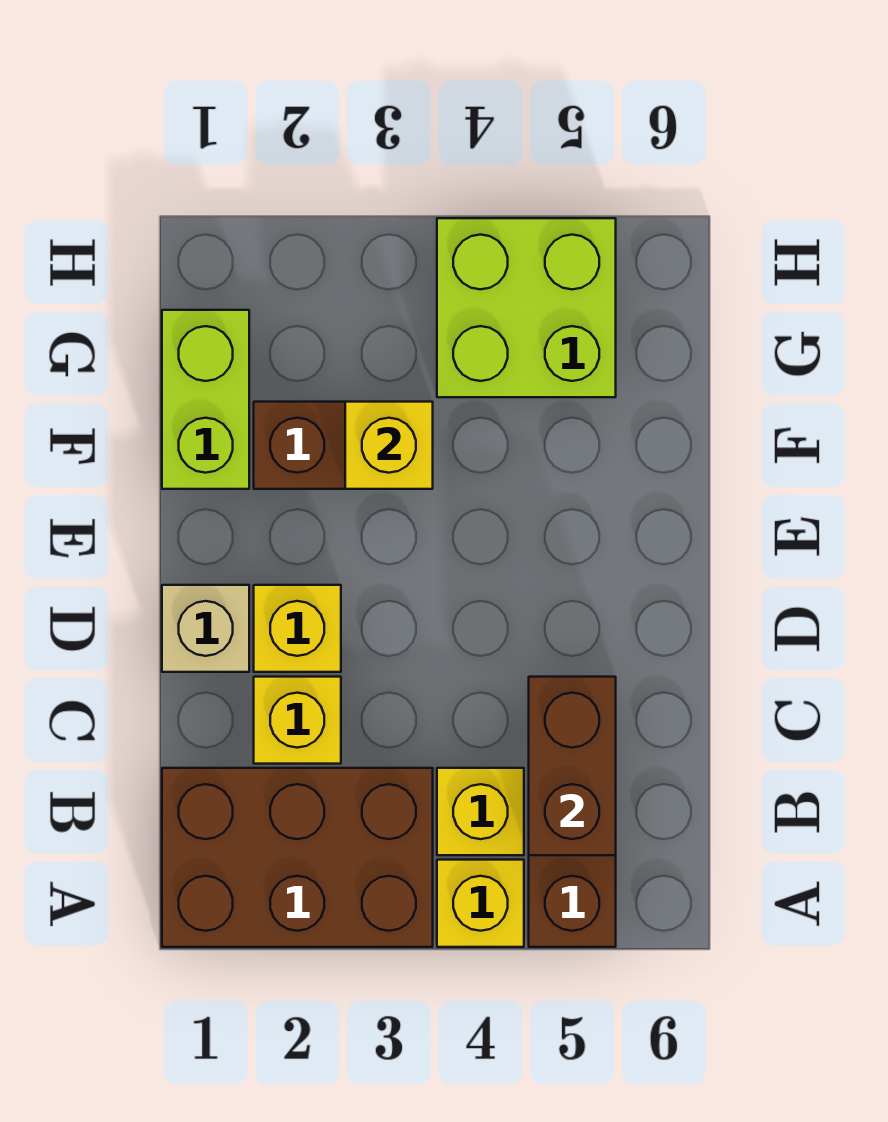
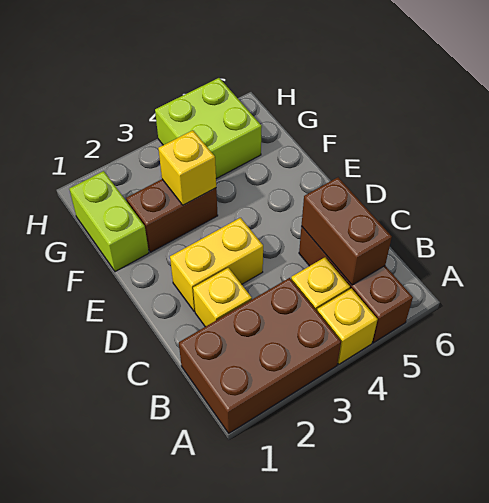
tan 1x1 brick [162,585,249,672] -> none
yellow 1x1 brick [254,585,341,672] -> yellow 1x2 brick [170,218,263,312]

